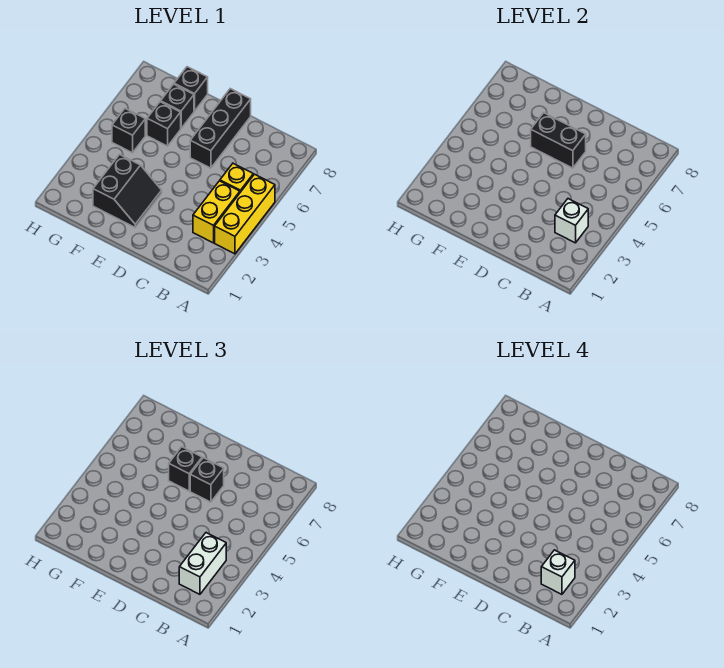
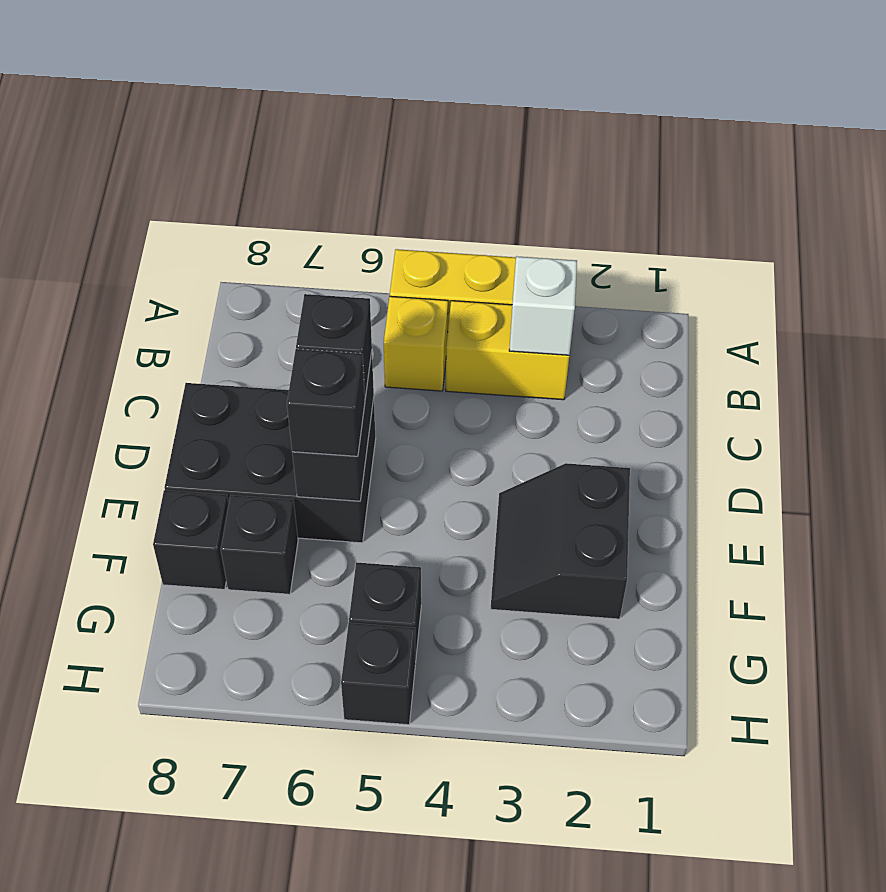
white 1x2 brick [179,533,226,594] -> none
white 1x1 brick [541,550,575,594] -> none
black 1x3 brick [190,89,251,168] -> black 2x3 brick [165,383,376,543]
black 2x2 slope [93,155,162,227] -> black 2x2 slope turned to [491,463,630,619]
black 1x1 brick [147,102,181,146] -> black 1x1 brick moved to [341,623,415,725]

